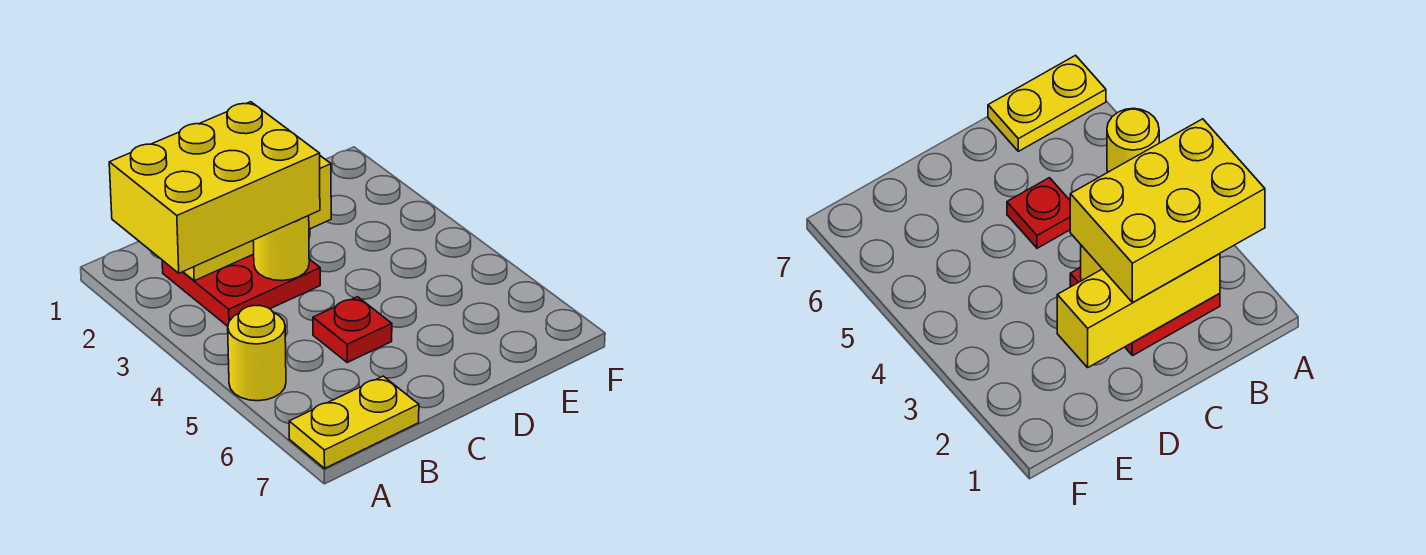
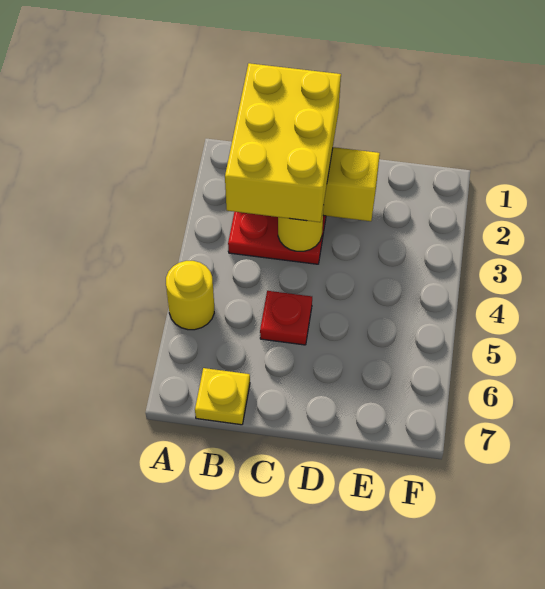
yellow 2x3 brick [109,102,320,273] -> yellow 2x3 brick turned to [225,63,341,222]
yellow 1x2 plate [289,376,419,468] -> yellow 1x1 plate [195,368,250,425]

